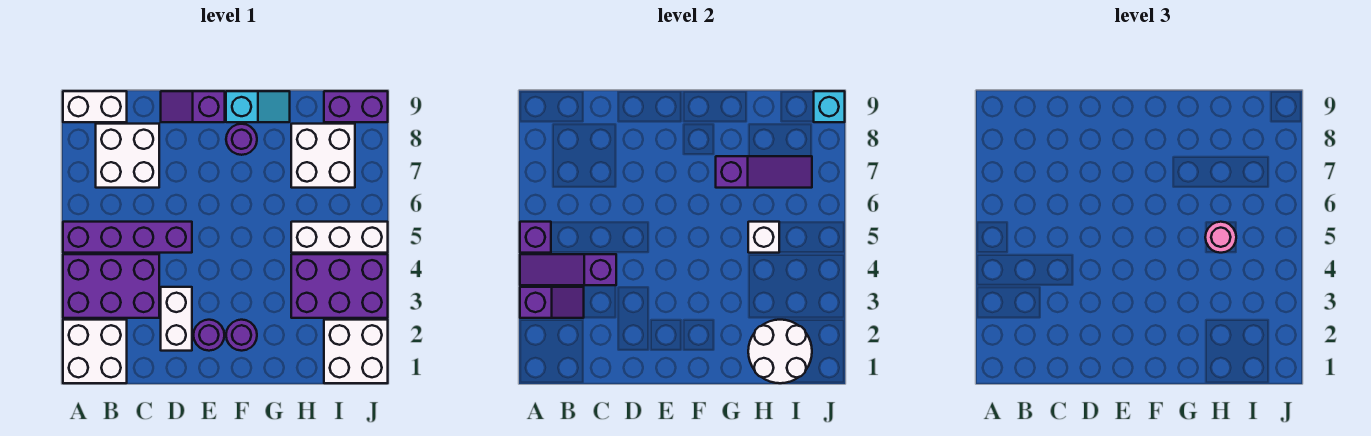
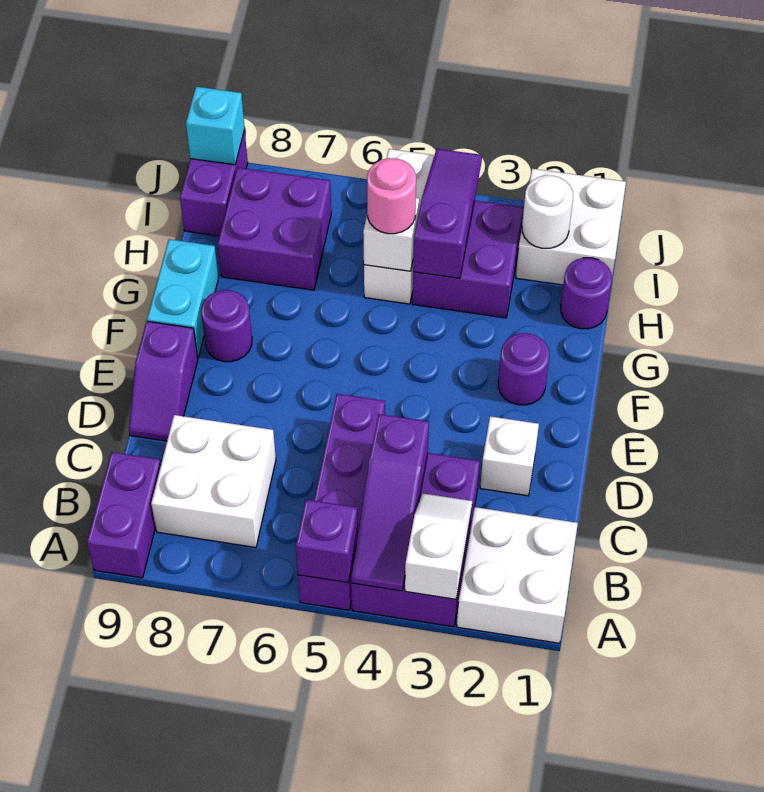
purple 1x2 slope [520,287,584,318] -> white 1x2 slope [405,493,472,599]
white 1x2 brick [63,91,127,122] -> purple 1x2 brick [87,452,161,578]
white 1x2 brick [161,287,192,351] -> white 1x1 brick [480,416,539,496]
purple 1x1 round brick [194,320,224,351] -> purple 1x1 round brick moved to [561,258,612,329]
cyan 1x2 slope [226,91,290,122] -> cyan 1x2 brick [147,239,219,357]
purple 1x3 slope [716,156,812,188] -> purple 1x3 slope moved to [413,149,482,278]
white 2x2 round brick [748,320,812,383] -> white 1x1 round brick [522,175,573,248]
purple 2x3 brick [291,254,388,318] -> purple 2x2 brick [412,201,523,318]
white 2x2 brick [291,124,355,188] -> purple 2x2 brick [218,167,331,290]

